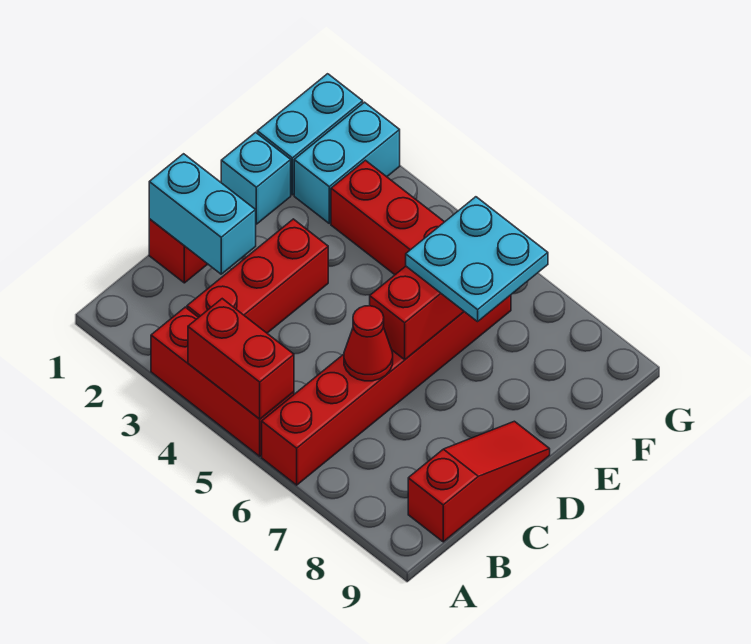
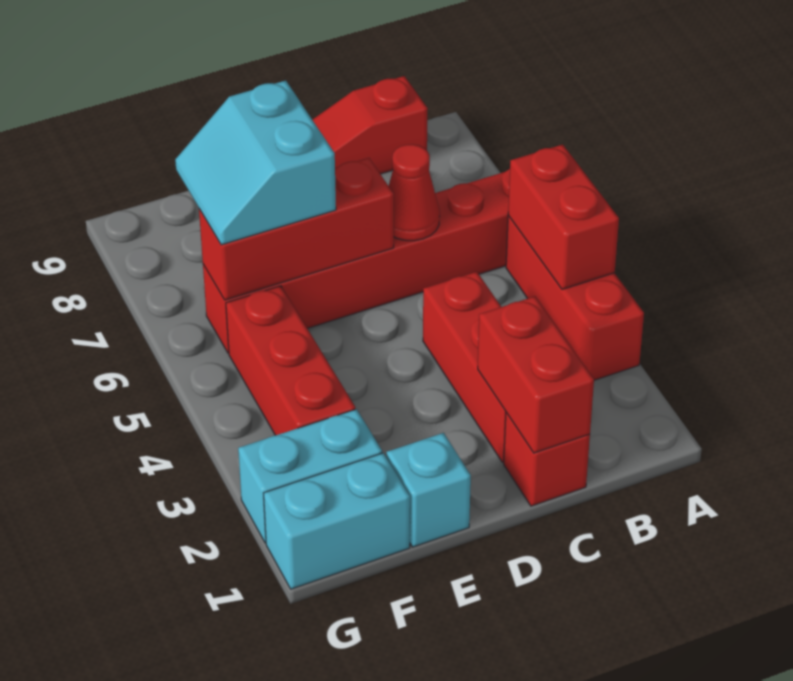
red 1x3 brick [187,219,328,333] -> red 1x3 brick turned to [423,272,506,462]
cyan 1x2 brick [149,154,256,274] -> red 1x2 brick [478,296,594,453]
cyan 2x2 plate [406,197,548,322] -> cyan 2x2 slope [175,81,336,245]

